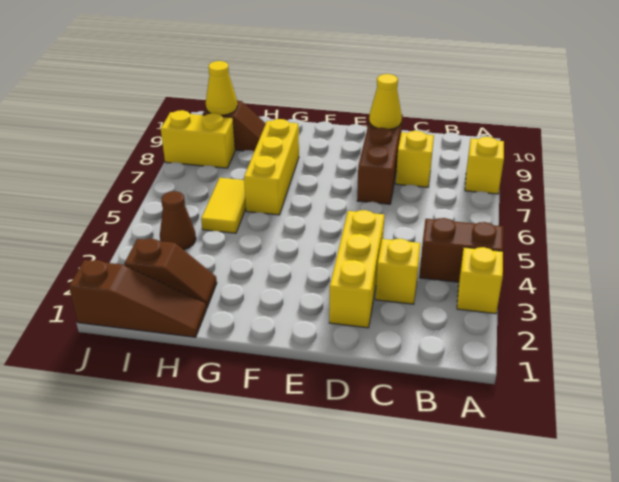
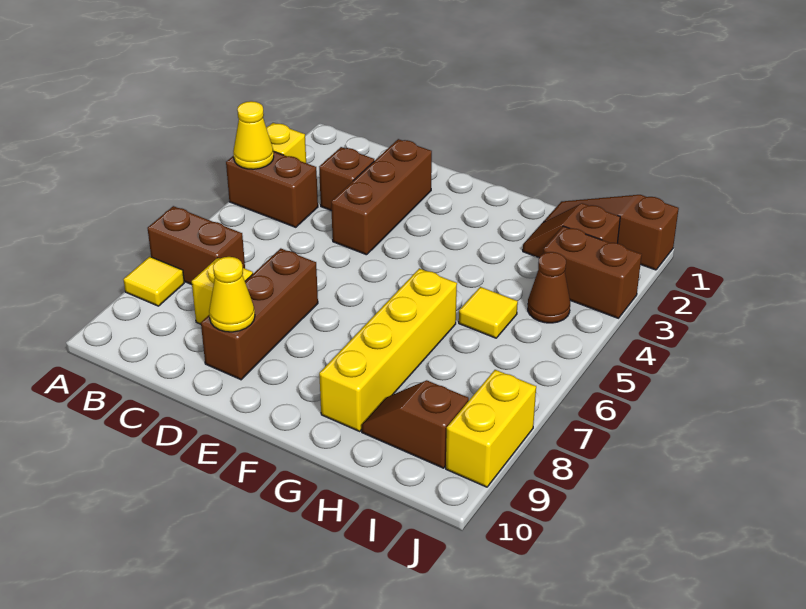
none -> brown 1x2 brick [148,206,245,285]
yellow 1x1 brick [465,137,504,194] -> yellow 1x1 tile [123,257,184,306]
yellow 1x1 brick [376,239,420,304] -> brown 1x1 brick [319,147,374,211]
yellow 1x3 brick [329,210,384,328] -> brown 1x3 brick [331,139,432,255]
yellow 1x3 brick [244,119,299,215] -> yellow 1x4 brick [319,268,457,431]
yellow 1x2 tile [201,178,246,233] -> yellow 1x1 tile [459,287,518,338]
none -> brown 1x2 brick [543,226,642,318]
yellow 1x2 brick [161,110,235,168] -> yellow 1x2 brick turned to [446,370,536,487]
yellow 1x1 cone [206,61,237,115] -> yellow 1x1 cone moved to [233,101,274,169]

